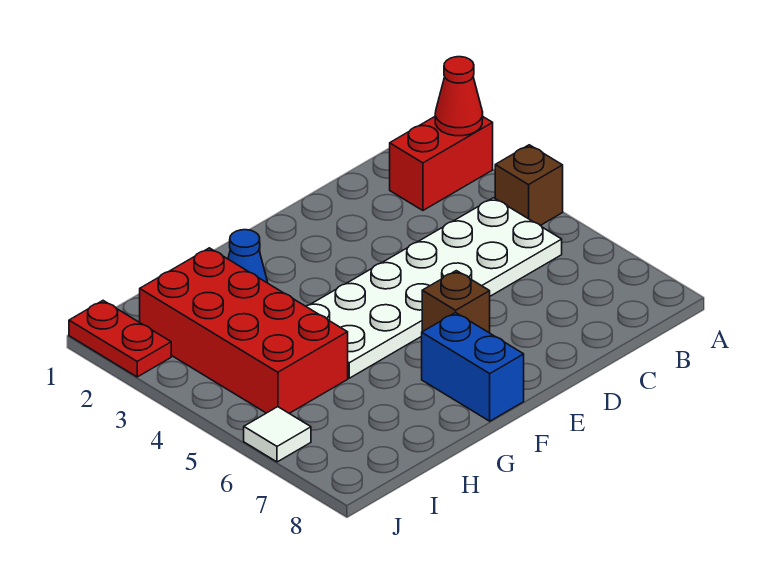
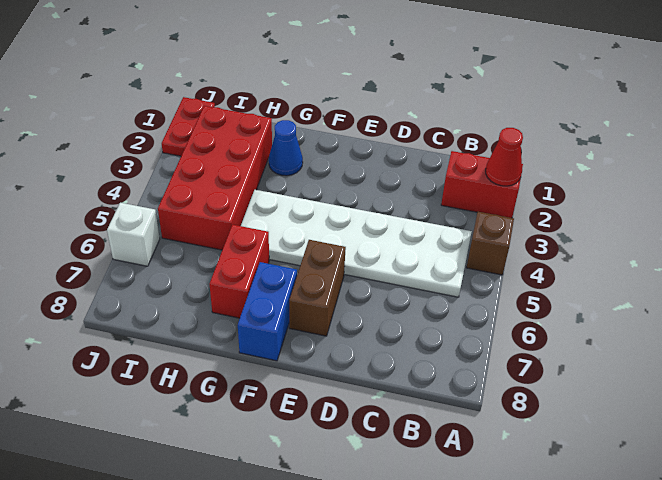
brown 1x1 brick [422,271,490,333] -> brown 1x2 brick [289,240,346,336]
none -> red 1x2 brick [210,225,269,318]
white 1x1 tile [244,407,311,462] -> white 1x1 brick [107,203,160,266]

